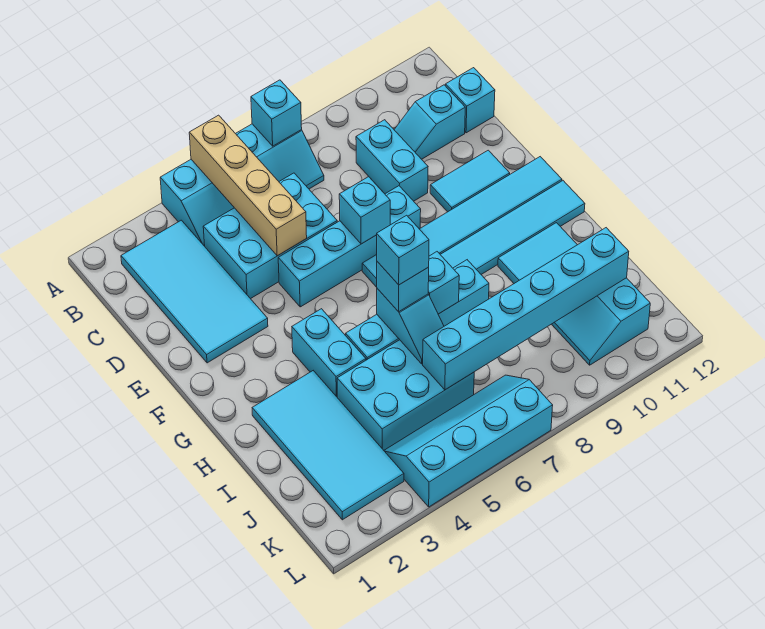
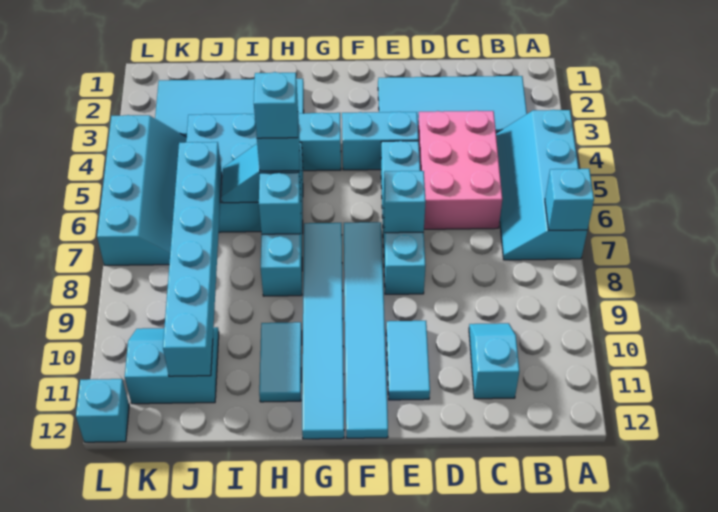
tan 1x4 brick [189,115,307,256] -> none
cyan 2x3 brick [203,173,337,299] -> pink 2x3 brick [418,111,502,229]
cyan 1x2 brick [356,120,428,201] -> cyan 1x2 brick moved to [342,112,419,170]
cyan 1x1 brick [446,68,495,133] -> cyan 1x1 brick moved to [76,379,129,442]

